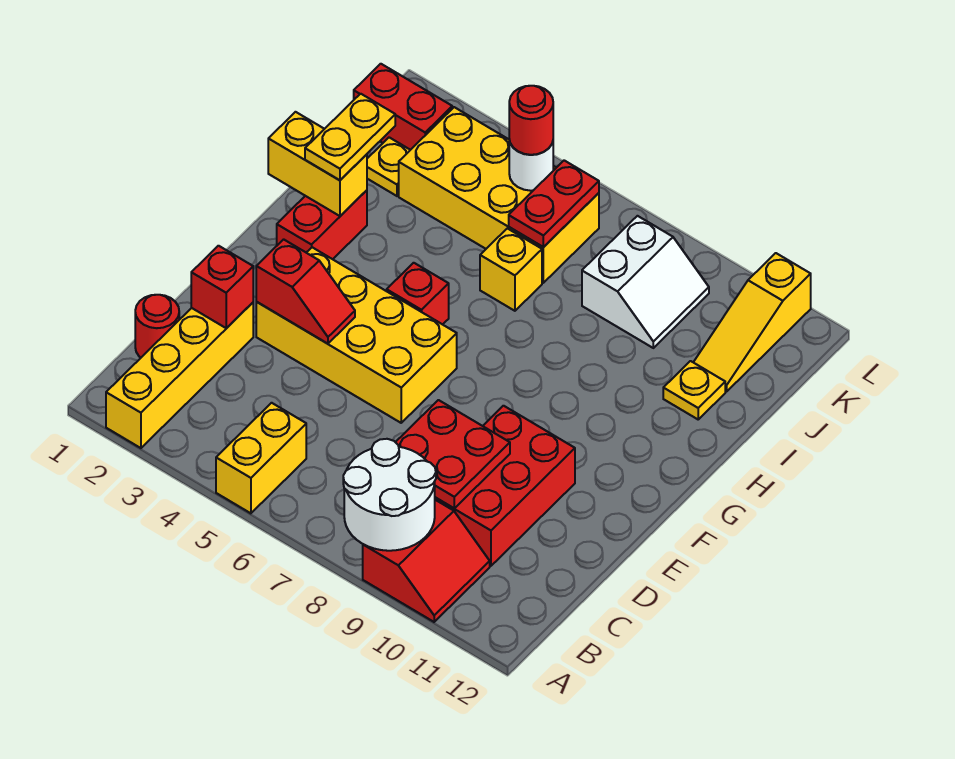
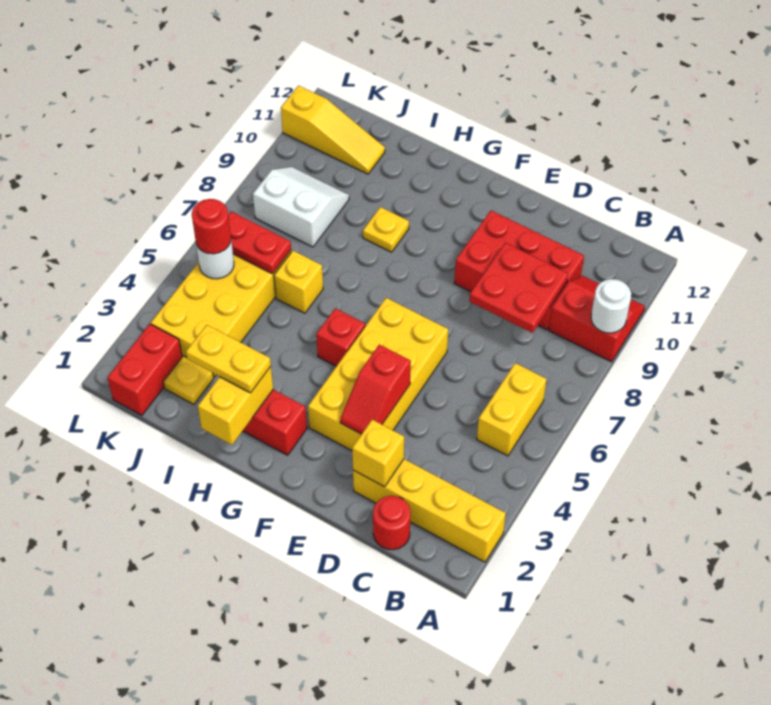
yellow 1x2 brick [216,403,306,513] -> yellow 1x2 brick turned to [477,363,547,456]
white 2x2 round brick [343,439,436,551] -> white 1x1 round brick [591,279,631,333]
red 1x1 brick [191,246,253,328] -> yellow 1x1 brick [352,420,404,487]
red 1x2 slope [256,239,355,344] -> red 1x2 slope turned to [340,345,411,434]
yellow 1x1 plate [663,361,725,419] -> yellow 1x1 plate moved to [363,207,409,252]

